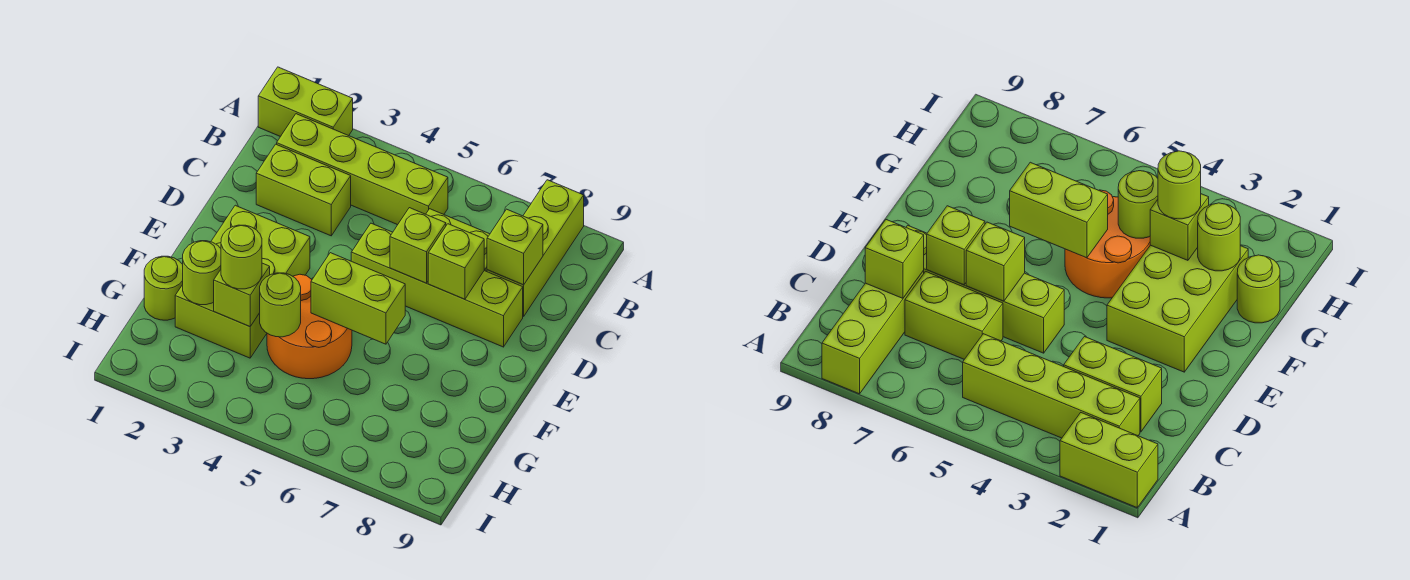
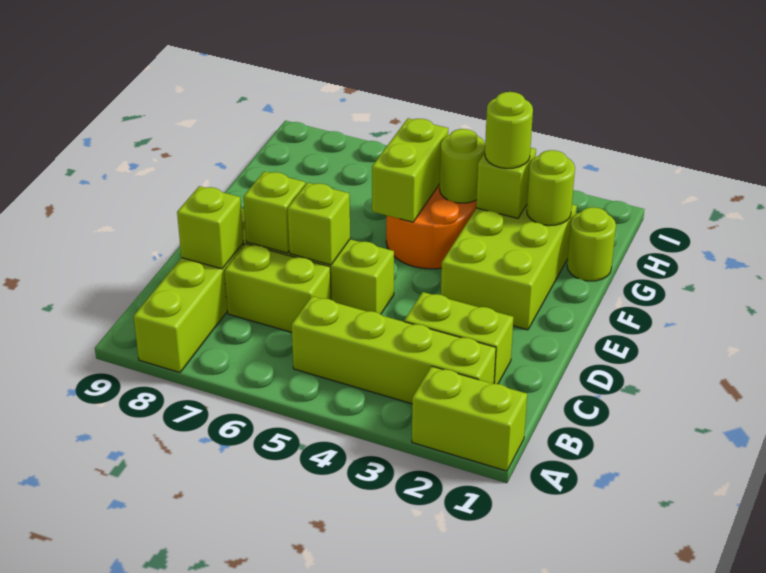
lime 1x2 brick [311,253,405,344] -> lime 1x2 brick turned to [372,118,448,222]

